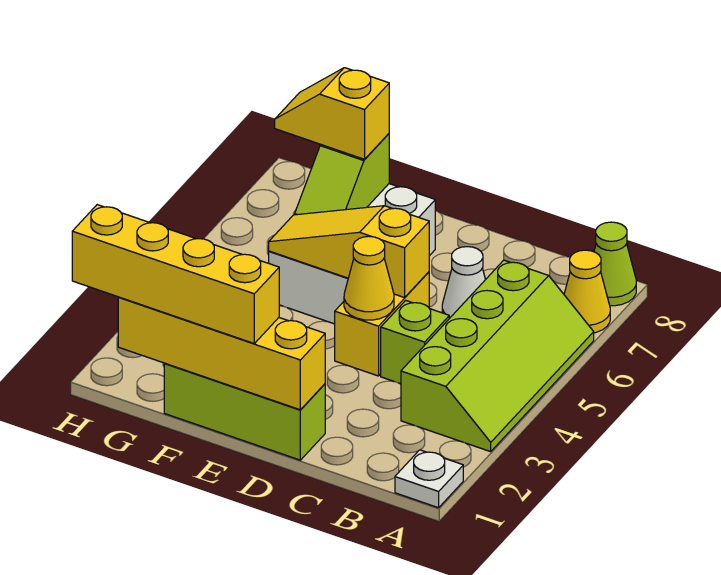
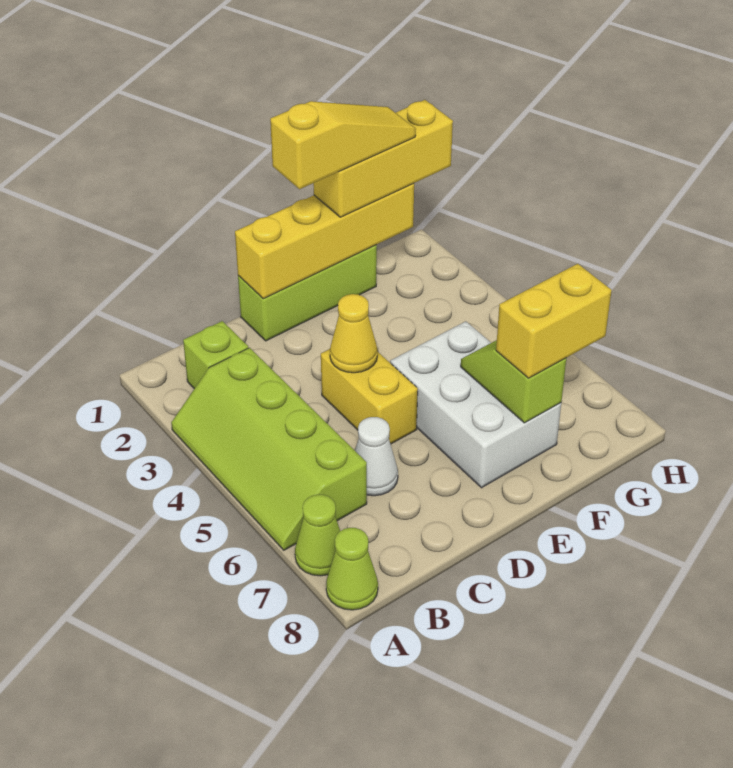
white 1x1 plate [395,450,463,508] -> none
yellow 1x1 cone [564,250,610,333] -> lime 1x1 cone [295,494,340,576]
lime 1x1 brick [381,300,449,384] -> lime 1x1 brick moved to [183,321,248,389]
yellow 1x3 slope [269,206,429,298] -> yellow 1x3 slope moved to [270,101,416,189]
yellow 1x4 brick [72,205,279,343] -> yellow 1x3 brick [313,100,453,217]
yellow 1x2 slope [275,68,389,159] -> yellow 1x2 brick [496,264,612,378]

